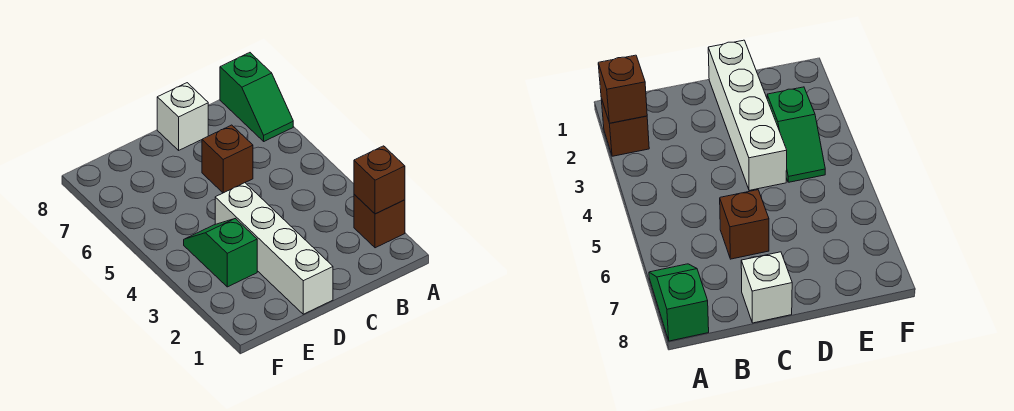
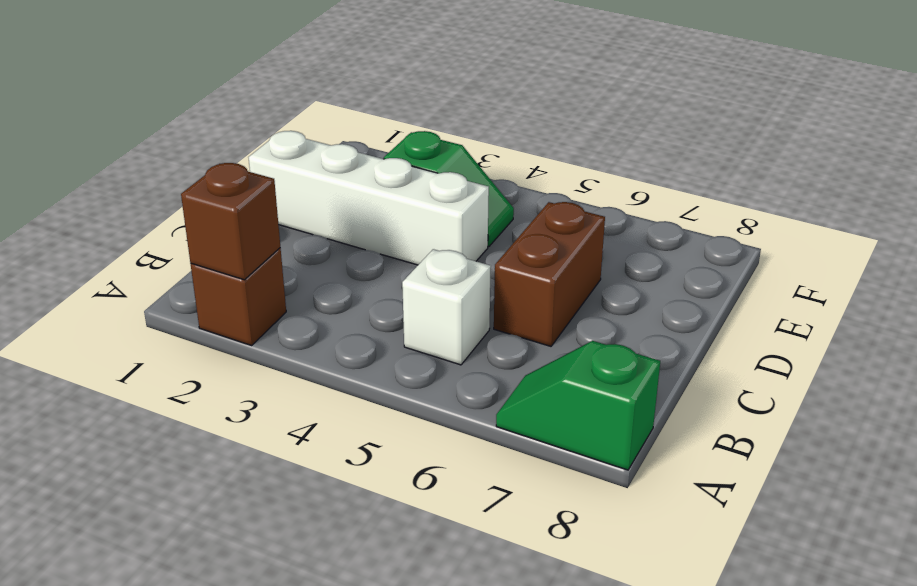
brown 1x1 brick [202,125,253,193] -> brown 1x2 brick [494,202,605,346]
white 1x1 brick [157,83,208,150] -> white 1x1 brick moved to [402,249,491,365]

